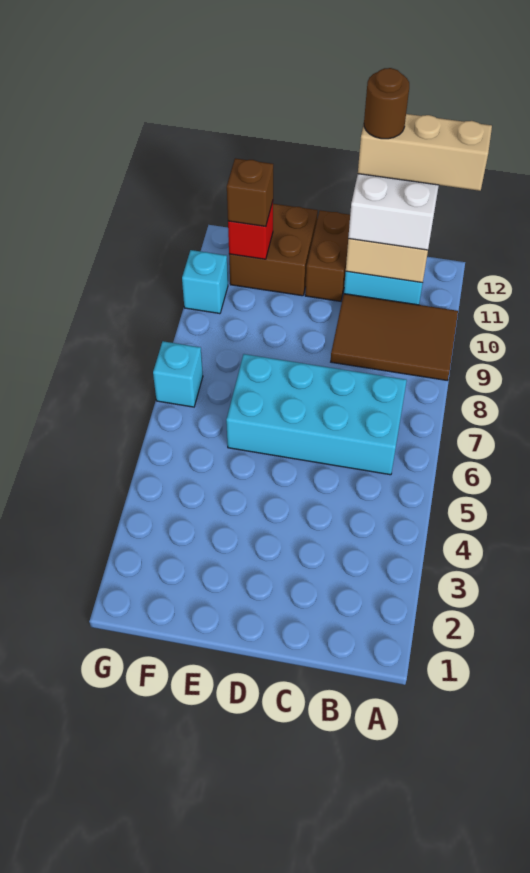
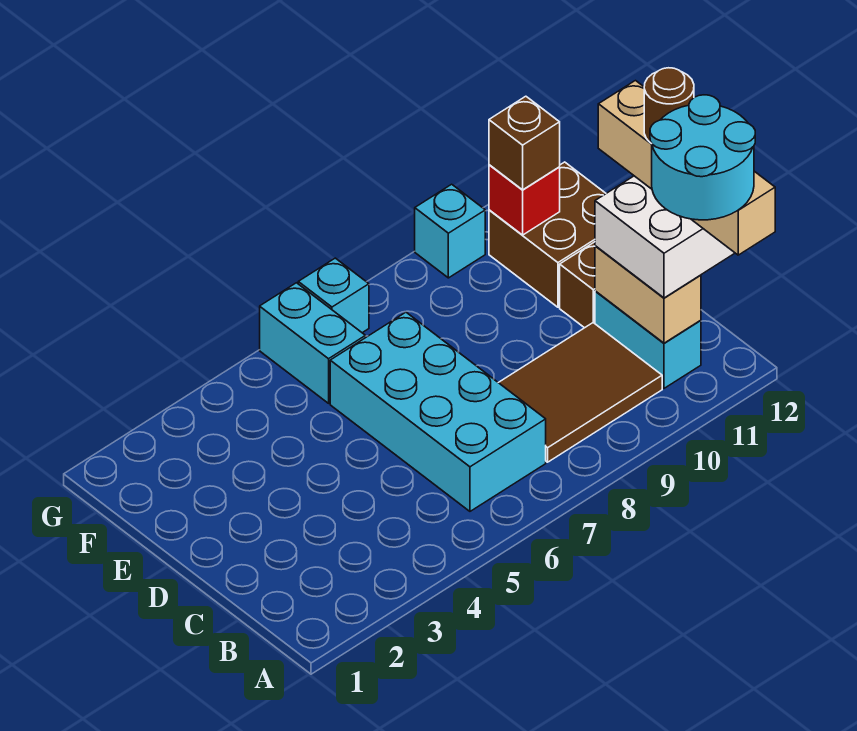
brown 2x3 tile [331,294,458,380] -> brown 2x3 tile turned to [499,323,662,462]
none -> cyan 2x2 round brick [650,95,755,220]
tan 1x3 brick [358,114,492,191] -> tan 1x4 brick [598,81,775,255]
none -> cyan 1x2 brick [260,283,365,403]

